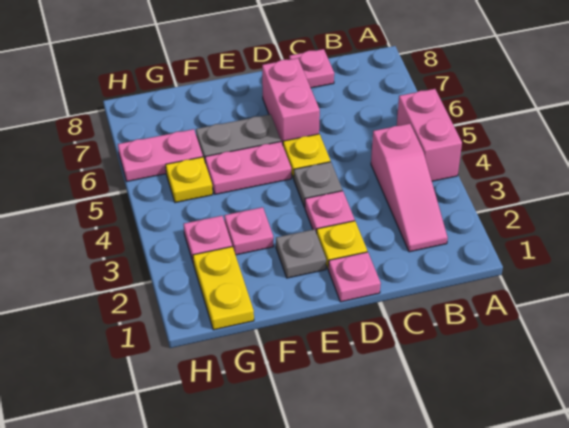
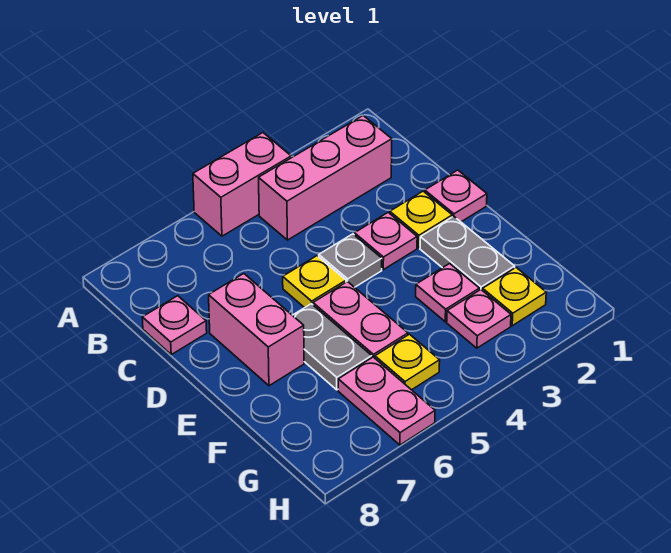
pink 1x3 slope [371,124,448,252] -> pink 1x3 brick [259,116,392,240]
pink 1x2 brick [262,58,320,145] -> pink 1x2 brick turned to [209,274,304,386]
grey 1x1 plate [276,229,326,278] -> grey 1x2 plate [420,216,515,291]
yellow 1x2 plate [193,247,254,330] -> yellow 1x1 plate [483,268,546,326]

